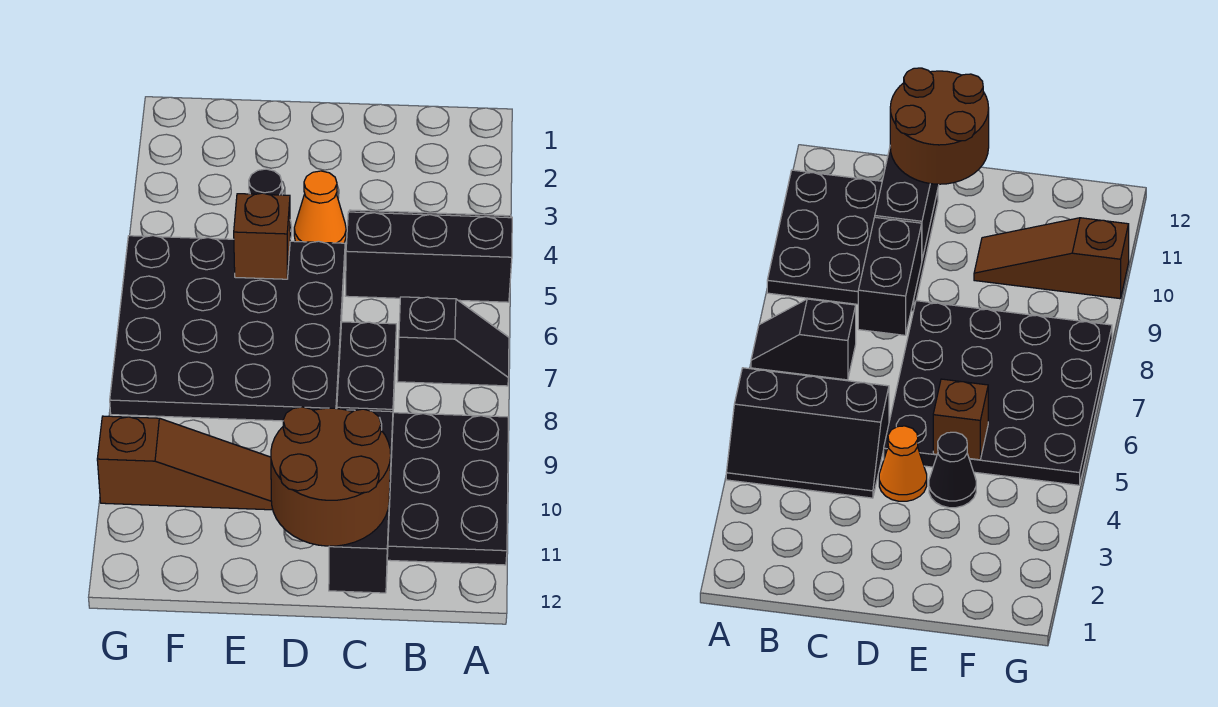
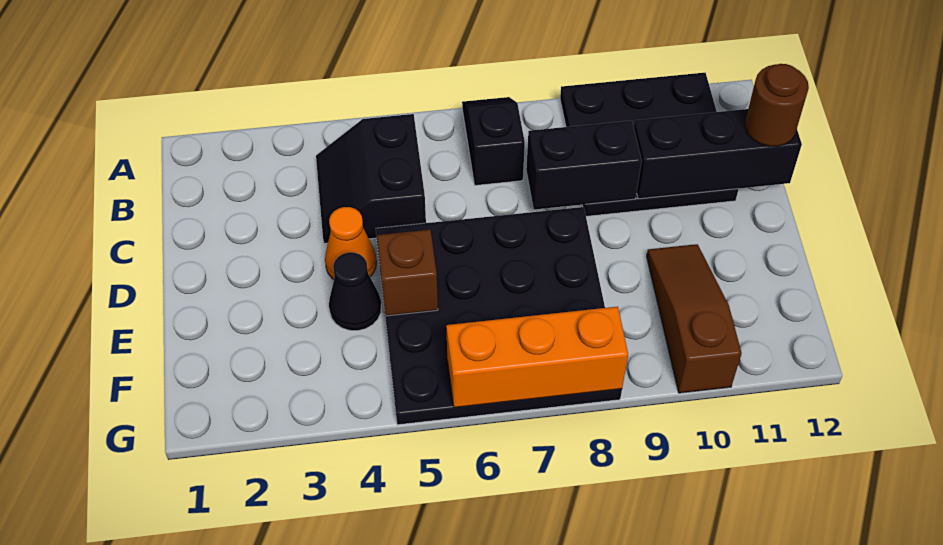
black 2x3 slope [345,210,512,302] -> black 2x2 slope [316,114,426,243]
brown 2x2 round brick [271,407,391,546] -> brown 1x1 round brick [745,64,809,146]
none -> orange 1x3 brick [446,307,628,408]

